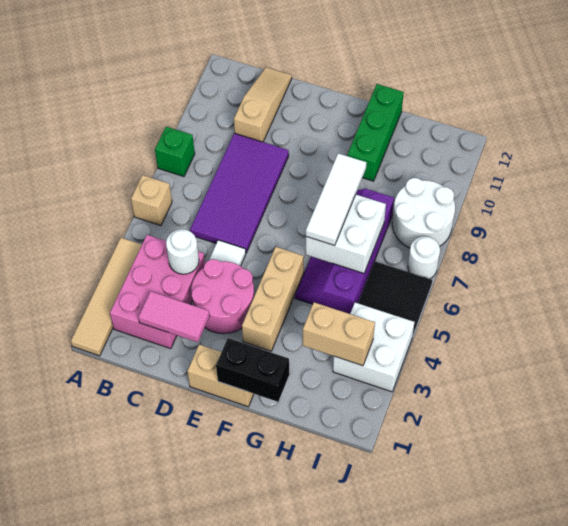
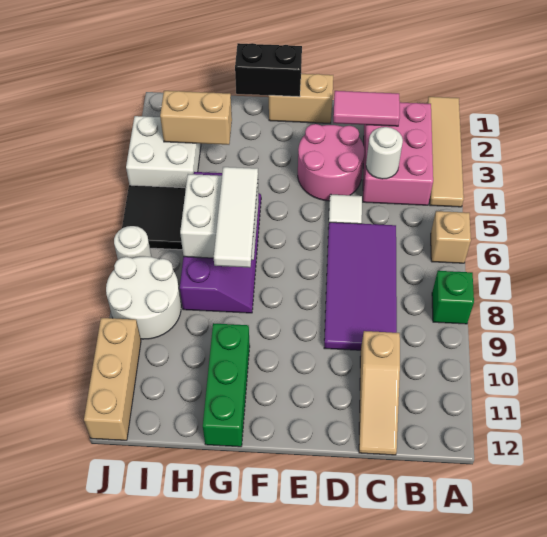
tan 1x3 brick [242,247,304,351] -> tan 1x3 brick moved to [84,318,141,440]

